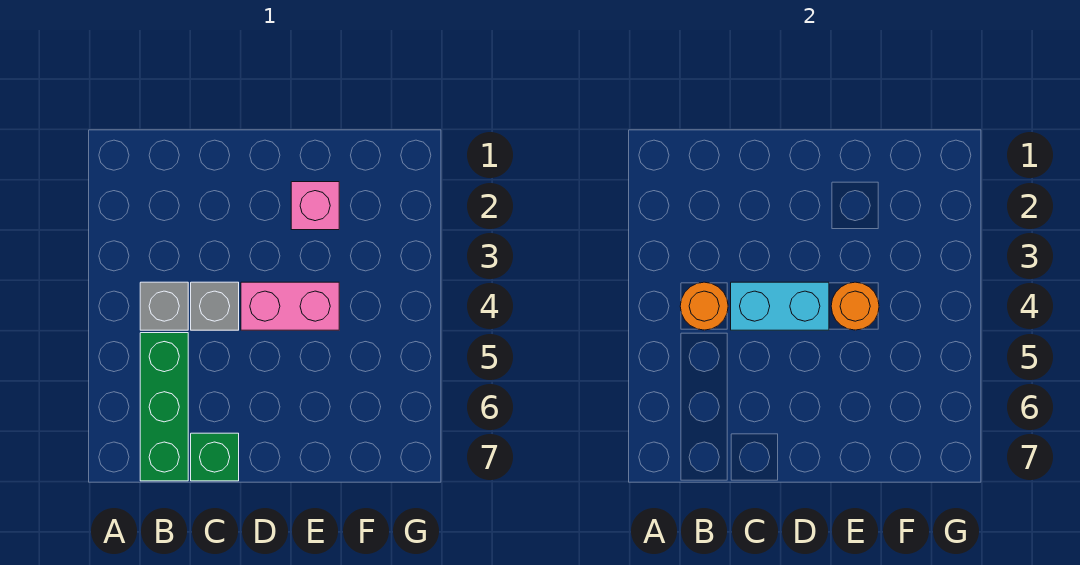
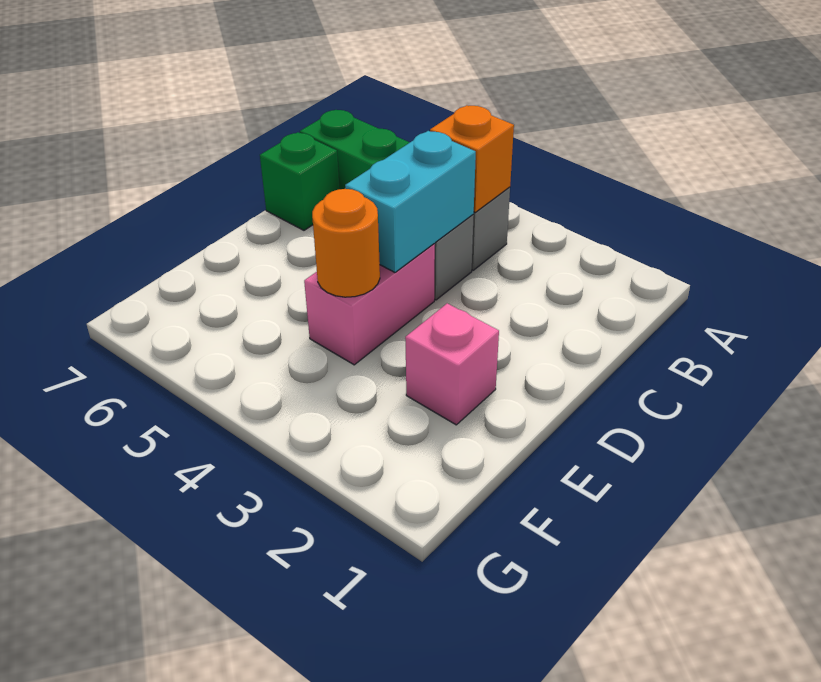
orange 1x1 round brick [680,282,728,330] -> orange 1x1 brick [430,105,514,212]

